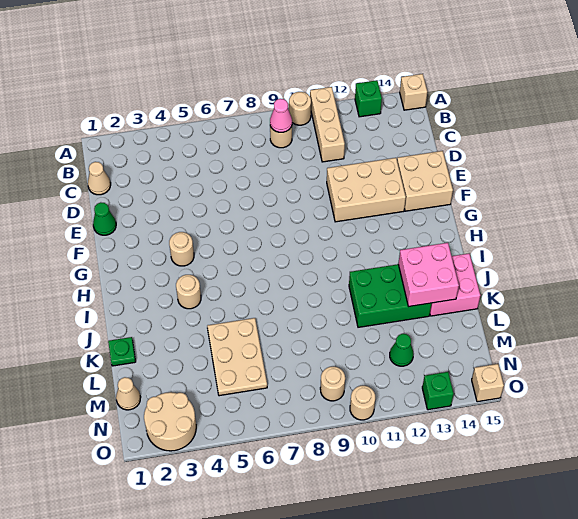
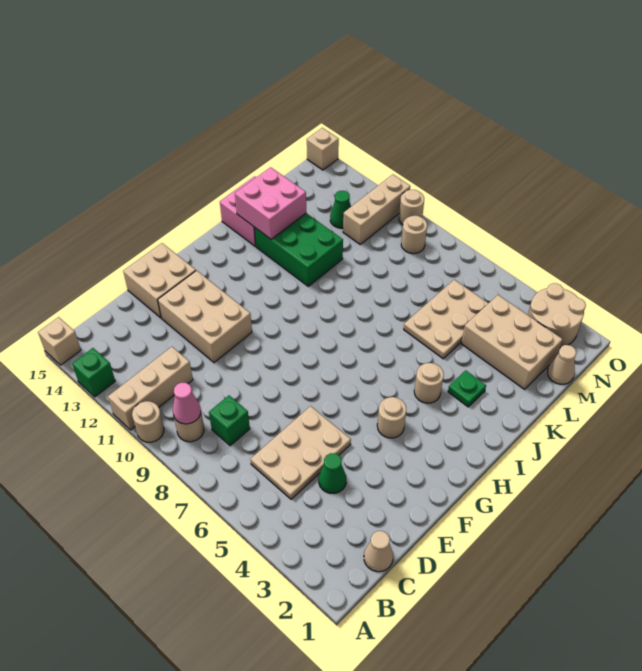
none -> tan 2x3 plate [250,406,351,499]
green 1x1 cone [93,202,116,235] -> green 1x1 cone moved to [319,453,346,493]
green 1x1 plate [108,337,136,366] -> green 1x1 plate moved to [448,370,486,407]
none -> tan 2x3 brick [461,295,562,389]
none -> tan 1x3 brick [343,174,410,244]
green 1x1 brick [422,372,454,410] -> green 1x1 brick moved to [209,395,250,446]

